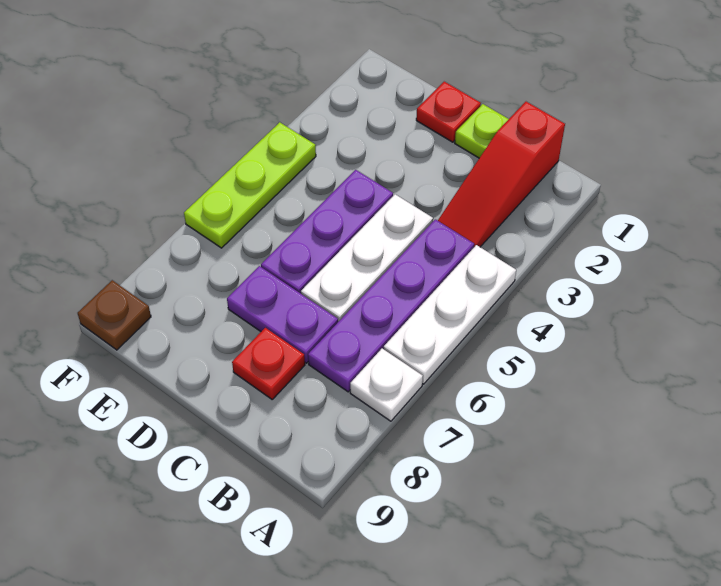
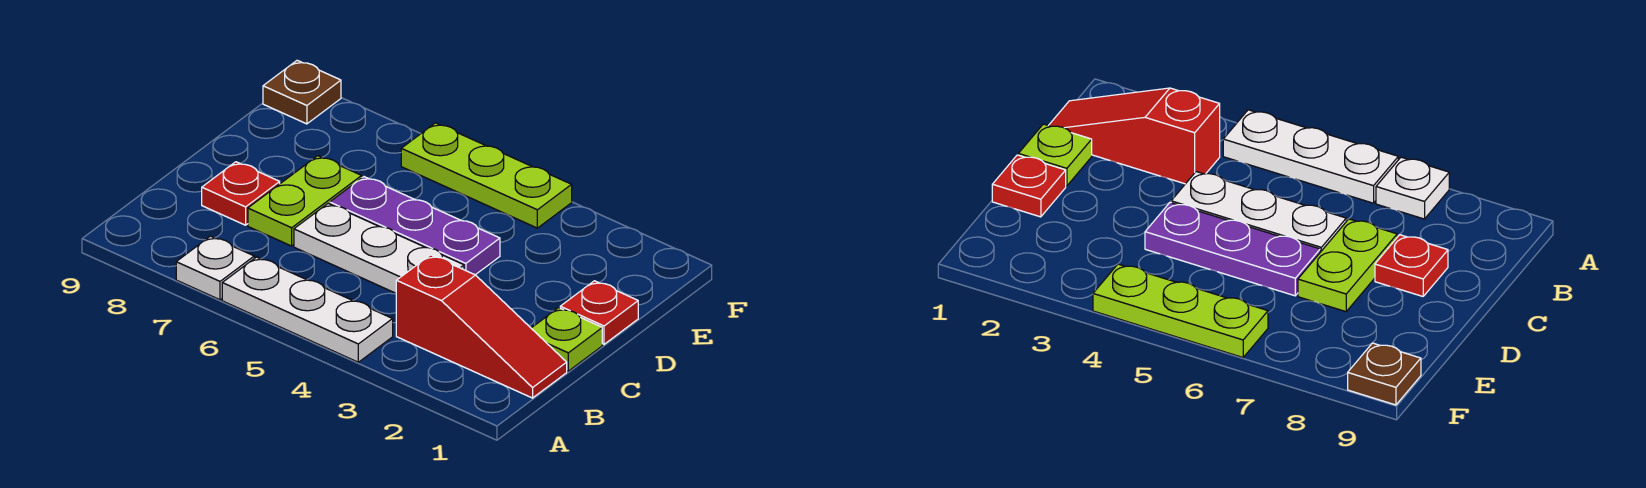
red 1x3 slope [438,102,565,247] -> red 1x3 slope turned to [396,255,567,398]
purple 1x4 plate [308,219,474,392] -> none
purple 1x2 plate [227,266,338,363] -> lime 1x2 plate [248,156,362,246]

